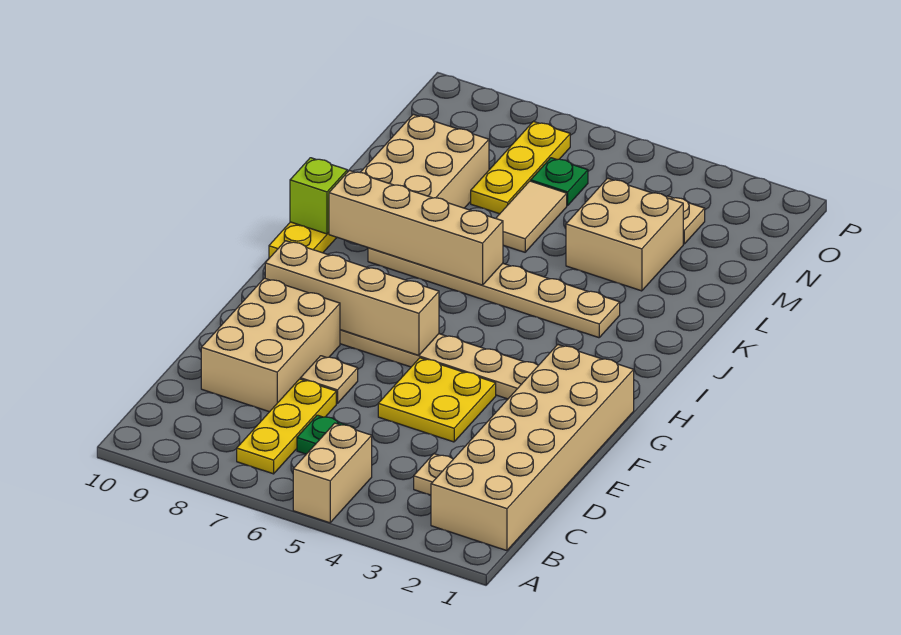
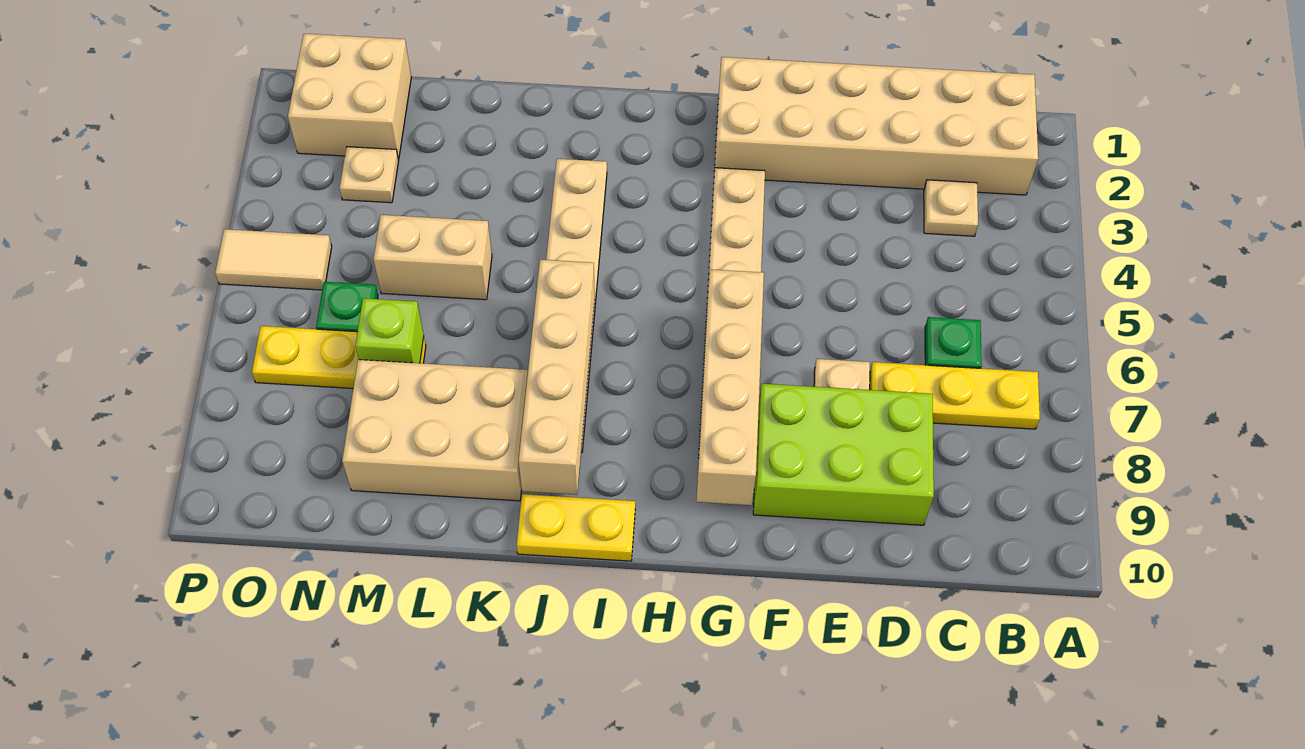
tan 1x2 brick [293,423,372,523] -> tan 1x2 brick moved to [374,215,492,300]
tan 2x3 brick [201,278,340,412] -> lime 2x3 brick [753,384,934,525]
yellow 2x2 plate [378,358,496,442] -> none
lime 1x1 brick [290,158,347,234] -> lime 1x1 brick moved to [355,298,424,363]
tan 2x2 brick [566,178,683,291] -> tan 2x2 brick moved to [288,34,411,159]
tan 1x2 tile [496,181,567,252] -> tan 1x2 tile moved to [215,229,332,290]

